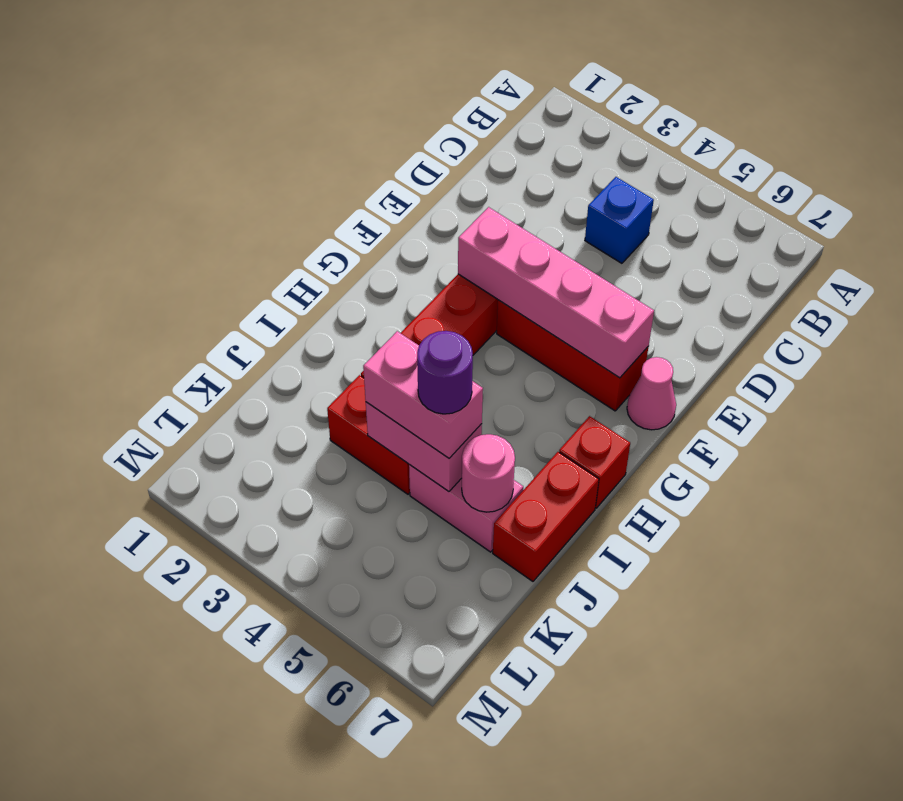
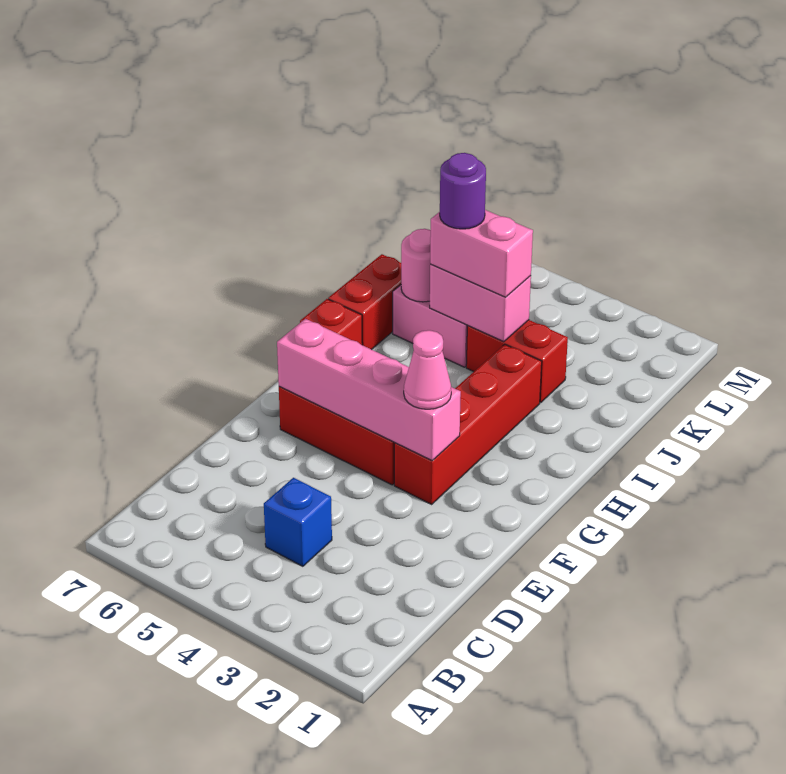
pink 1x1 cone [627,357,676,430] -> pink 1x1 cone moved to [404,330,451,409]

